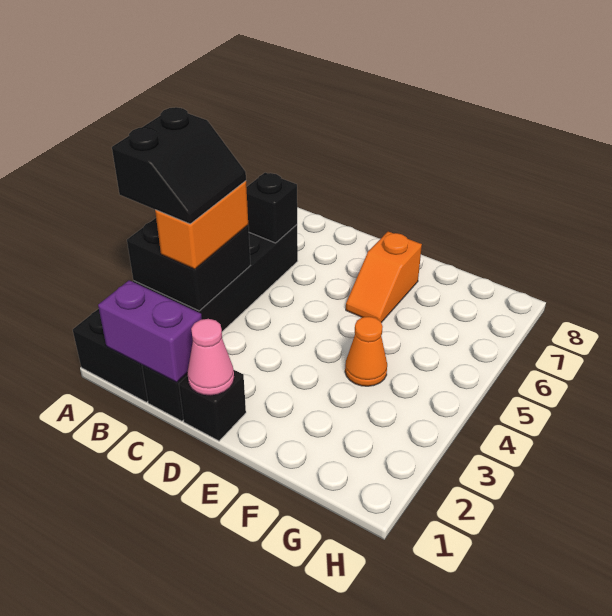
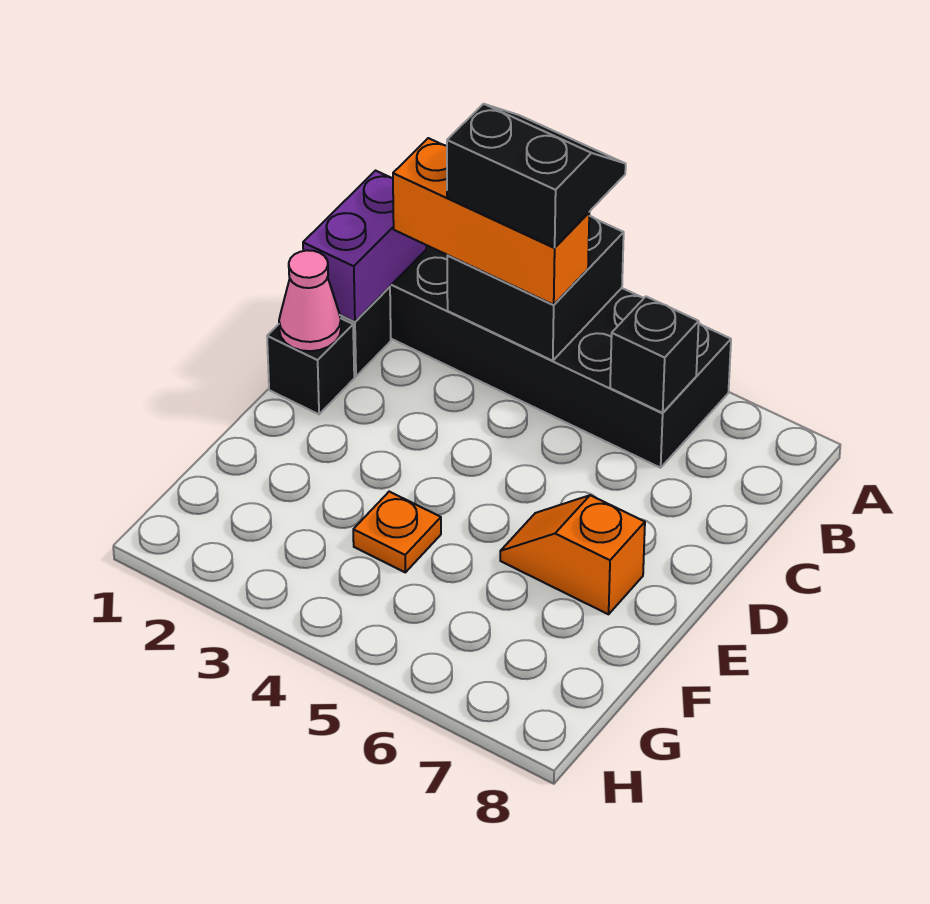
black 2x2 slope [112,107,246,224] -> black 2x2 slope turned to [447,104,626,248]
orange 1x2 brick [155,181,248,269] -> orange 1x3 brick [393,138,589,305]
orange 1x1 cone [345,317,387,386] -> orange 1x1 plate [353,492,441,572]

